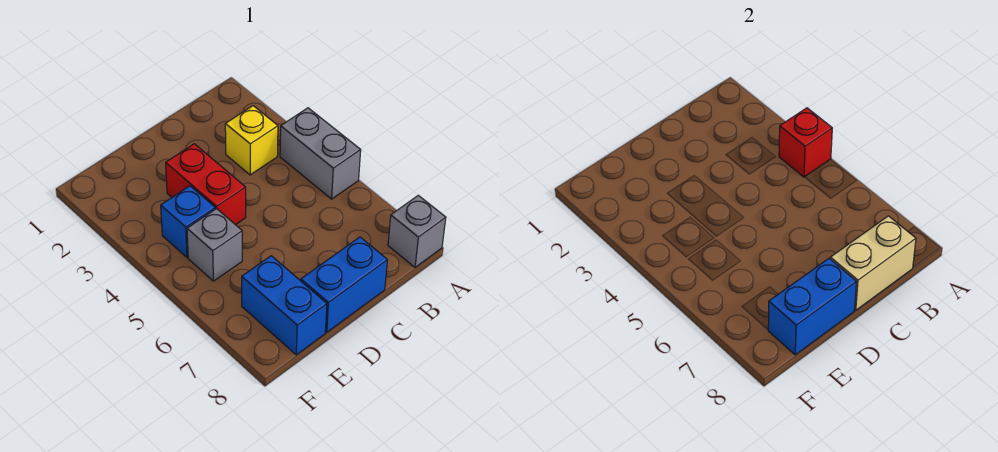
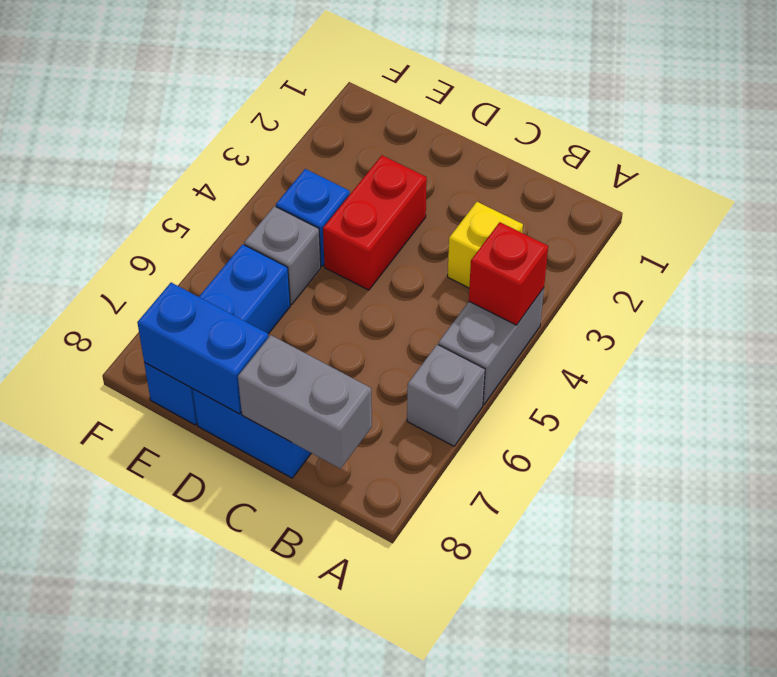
grey 1x1 brick [388,195,446,267] -> grey 1x1 brick moved to [407,344,485,446]
tan 1x2 brick [830,216,916,310] -> grey 1x2 brick [238,335,372,469]
blue 1x2 brick [242,256,327,355] -> blue 1x3 brick [144,244,290,425]

